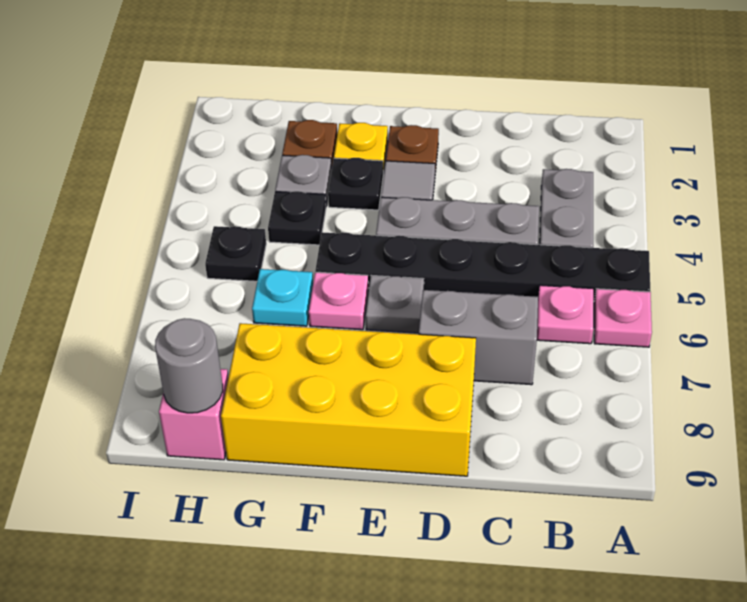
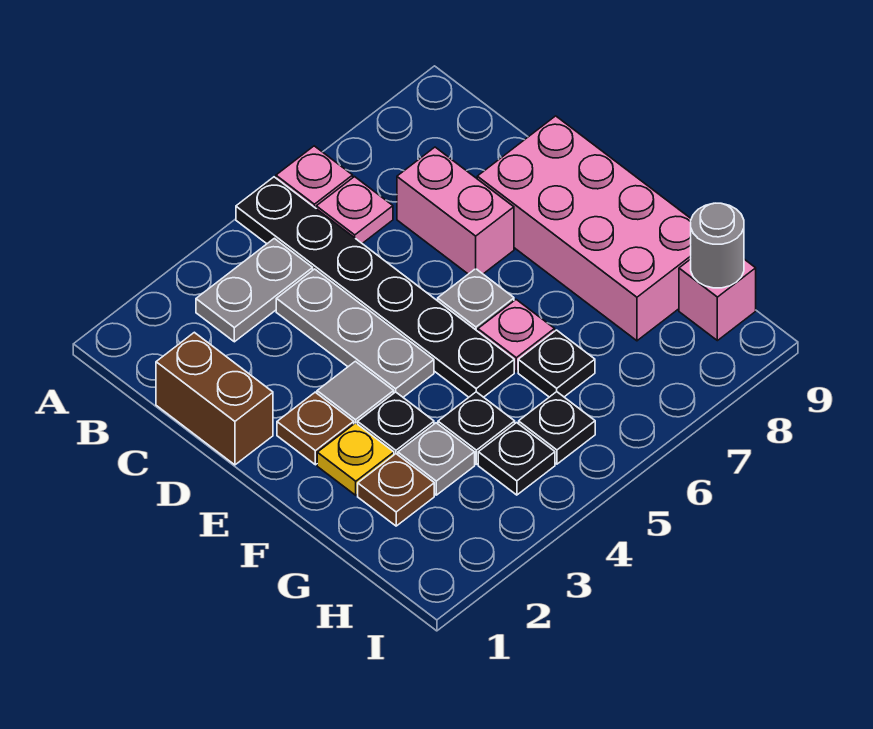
none -> brown 1x2 brick [156,332,273,465]
grey 1x2 brick [419,290,538,385] -> pink 1x2 brick [397,147,514,274]
yellow 2x4 brick [221,323,476,476] -> pink 2x4 brick [477,116,691,341]
cyan 1x1 plate [252,269,313,326] -> black 1x1 plate [518,330,595,397]
none -> black 1x1 plate [478,423,555,495]

